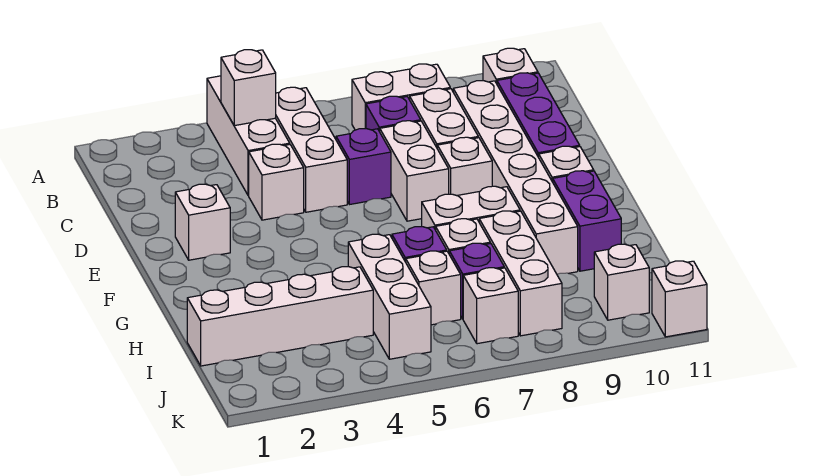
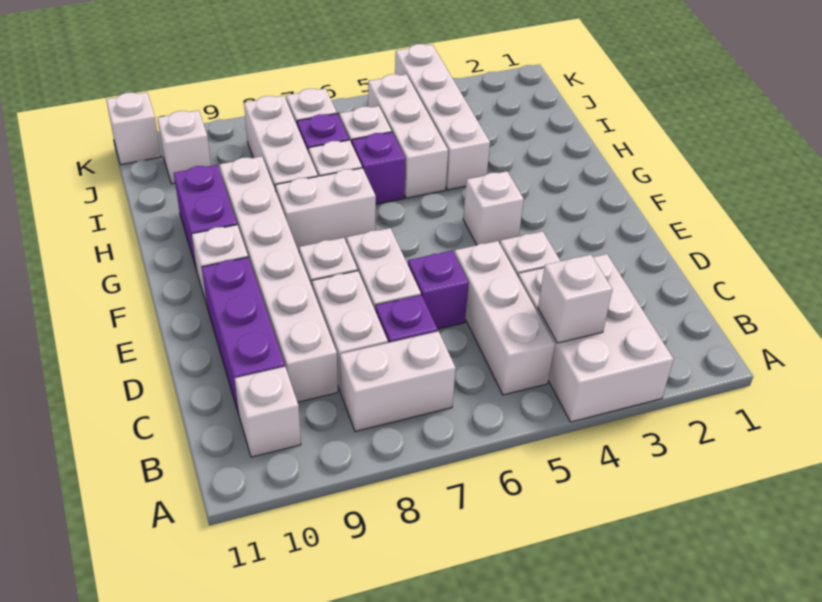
white 1x3 brick [207,76,290,196] -> white 2x3 brick [518,254,674,422]
white 1x1 brick [175,184,230,260] -> white 1x1 brick moved to [463,171,524,245]
white 1x4 brick [187,267,373,366] -> white 1x4 brick turned to [395,44,490,190]

